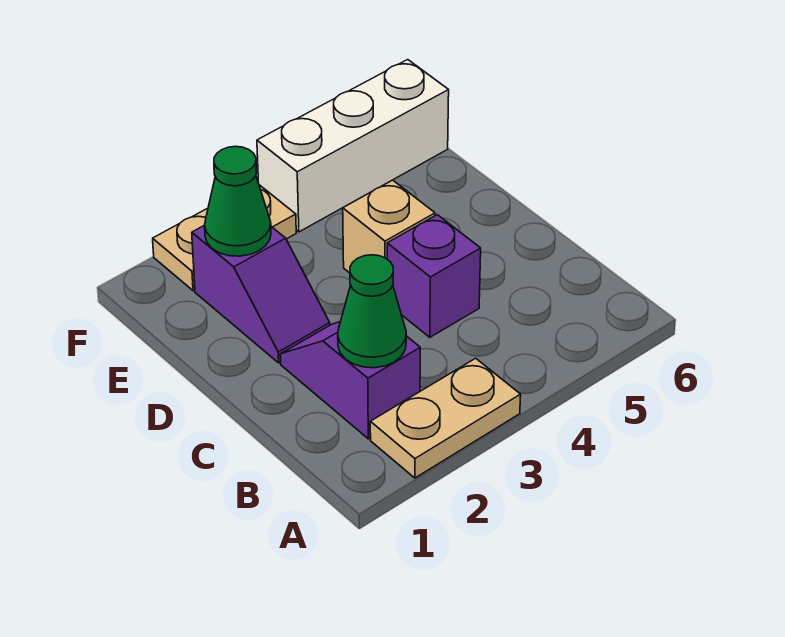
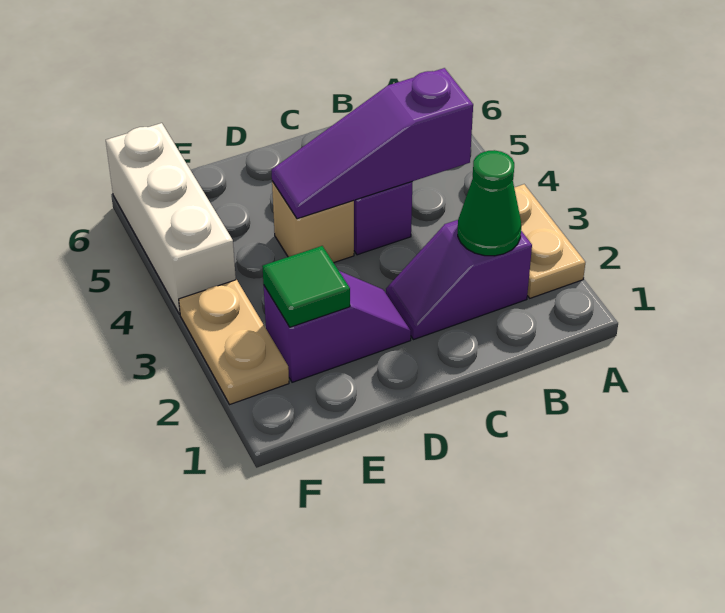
none -> purple 1x3 slope [271,68,473,219]
green 1x1 cone [205,146,271,256] -> green 1x1 tile [262,246,350,327]

